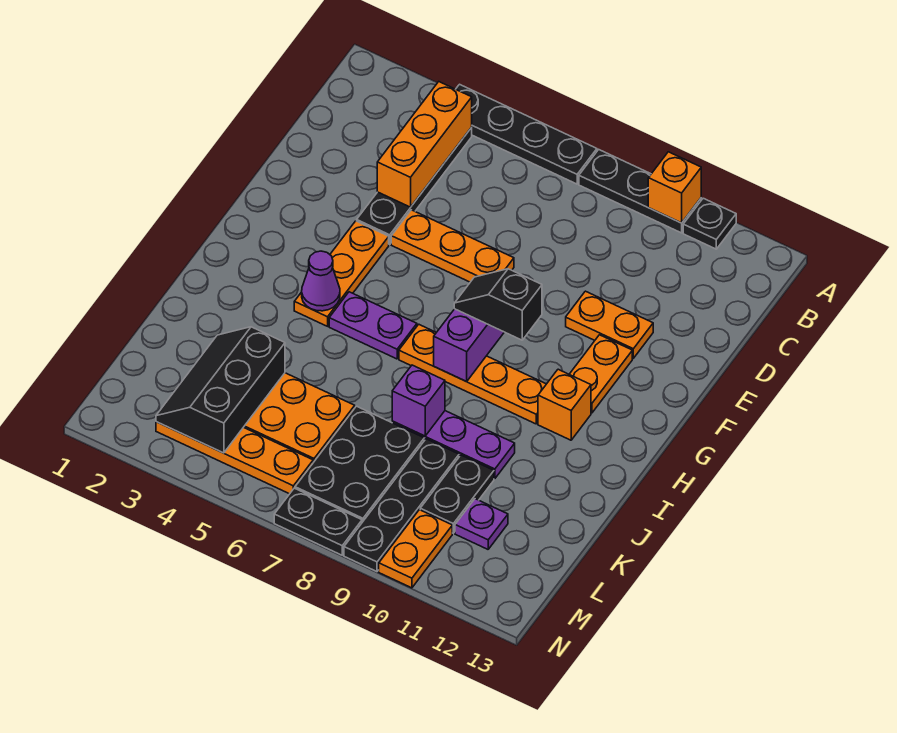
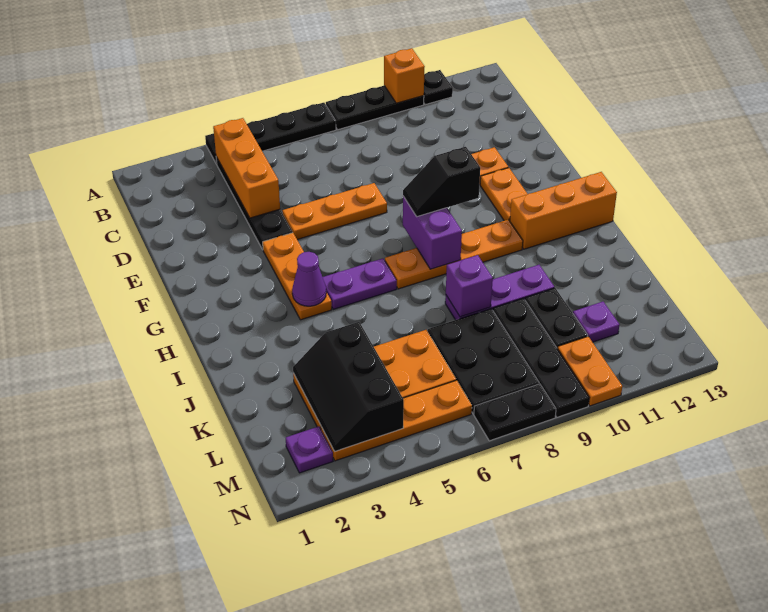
orange 1x1 brick [538,369,591,440] -> orange 1x3 brick [510,172,617,249]
none -> purple 1x1 plate [286,426,333,473]

